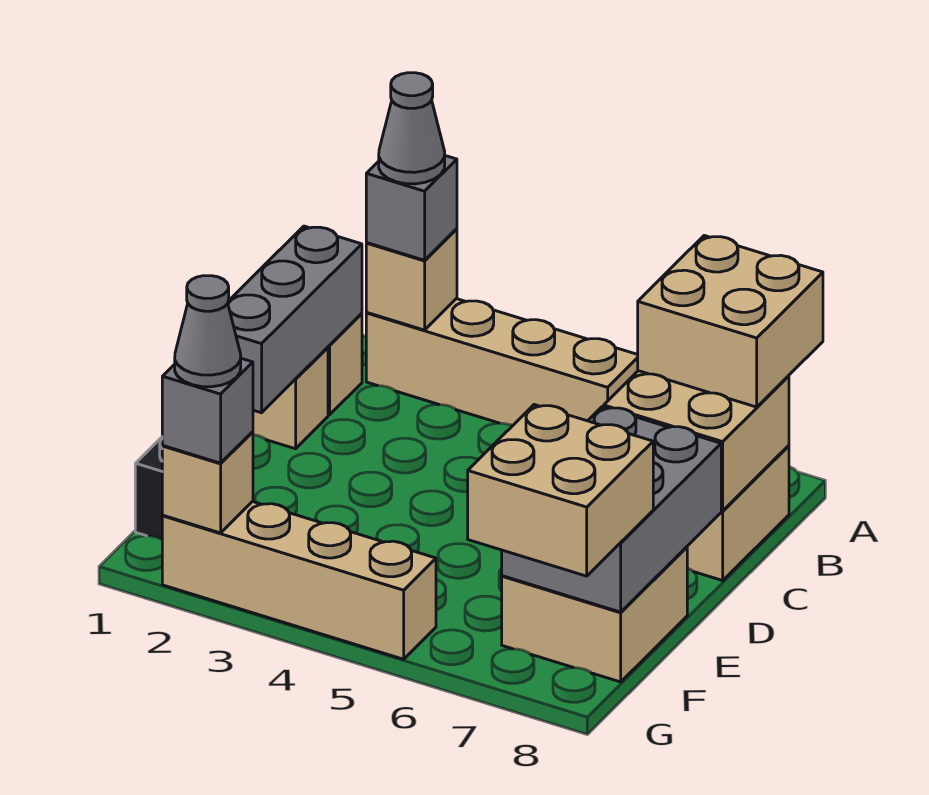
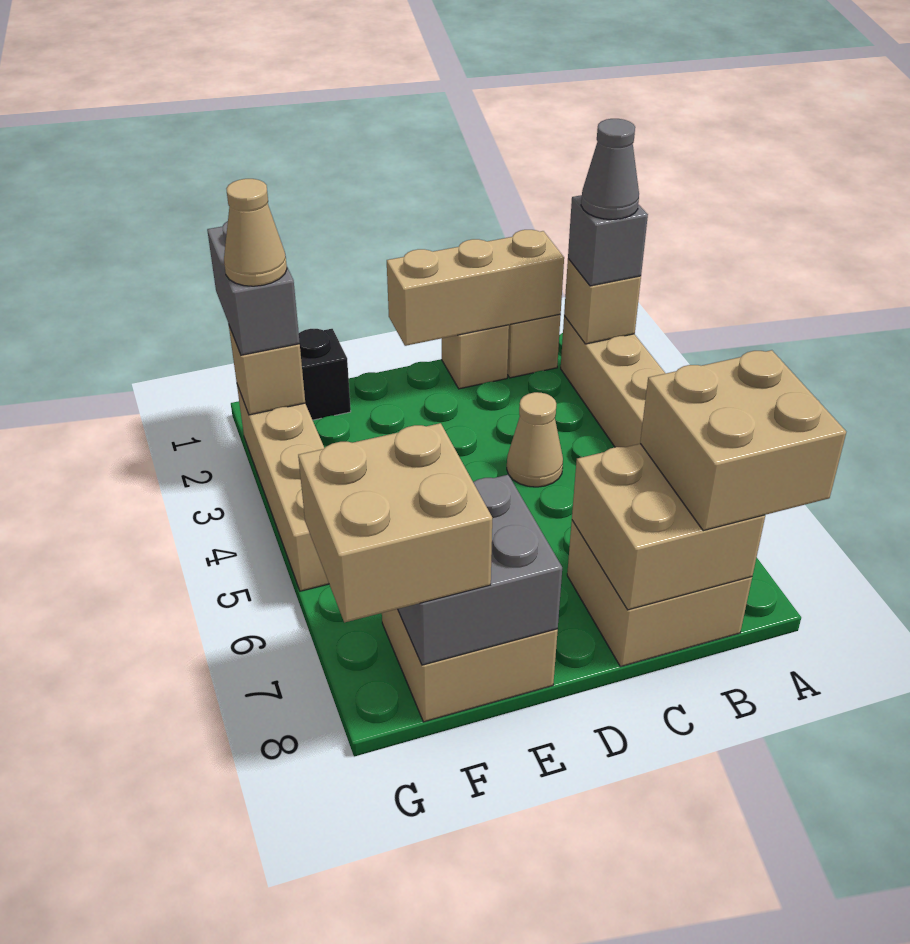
grey 1x3 brick [228,226,362,413] -> tan 1x3 brick [387,230,564,346]
none -> tan 1x1 cone [507,392,563,487]
grey 2x3 brick [502,407,721,612] -> grey 2x2 brick [398,475,562,665]
grey 1x1 brick [162,359,253,463] -> grey 1x2 brick [207,221,300,355]
grey 1x1 cone [175,276,241,387] -> tan 1x1 cone [224,179,287,286]

